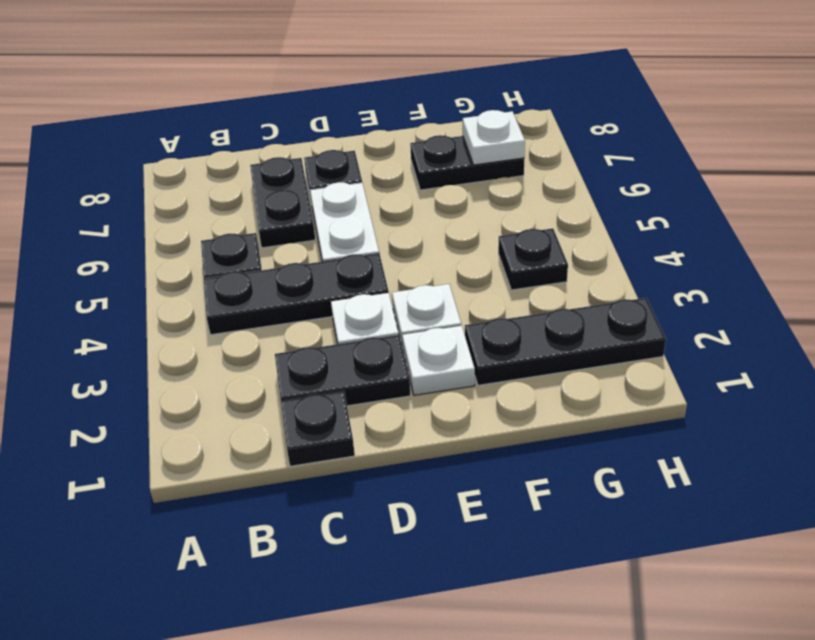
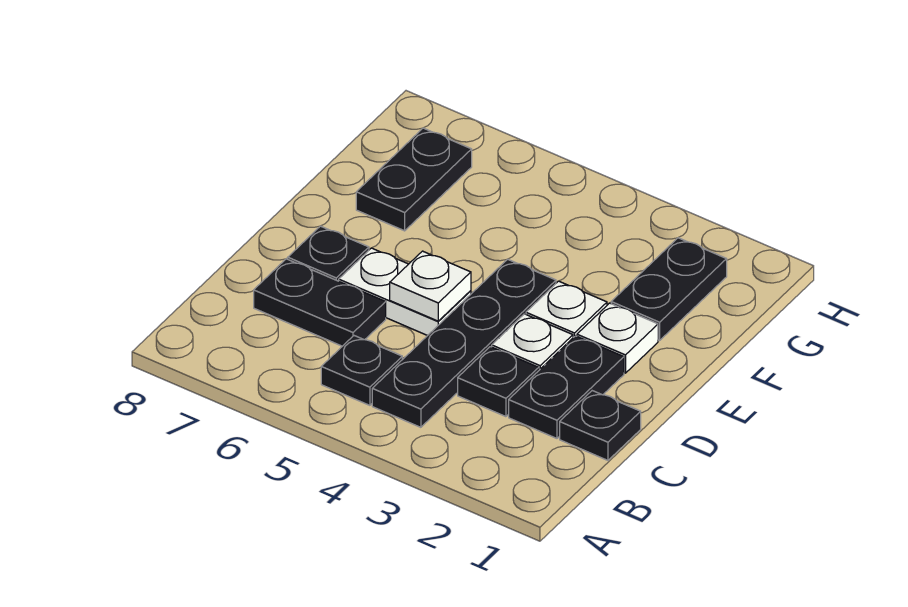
black 1x3 plate [204,253,389,335] -> black 1x4 plate [372,259,556,427]
black 1x3 plate [465,298,666,385] -> black 1x2 plate [611,238,727,340]
black 1x1 plate [498,228,568,290] -> black 1x1 plate moved to [458,347,539,417]
white 1x1 plate [463,110,525,165] -> white 1x1 plate moved to [390,251,471,321]

